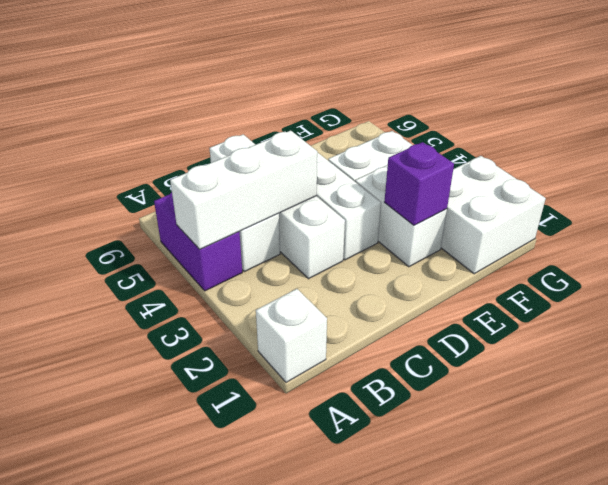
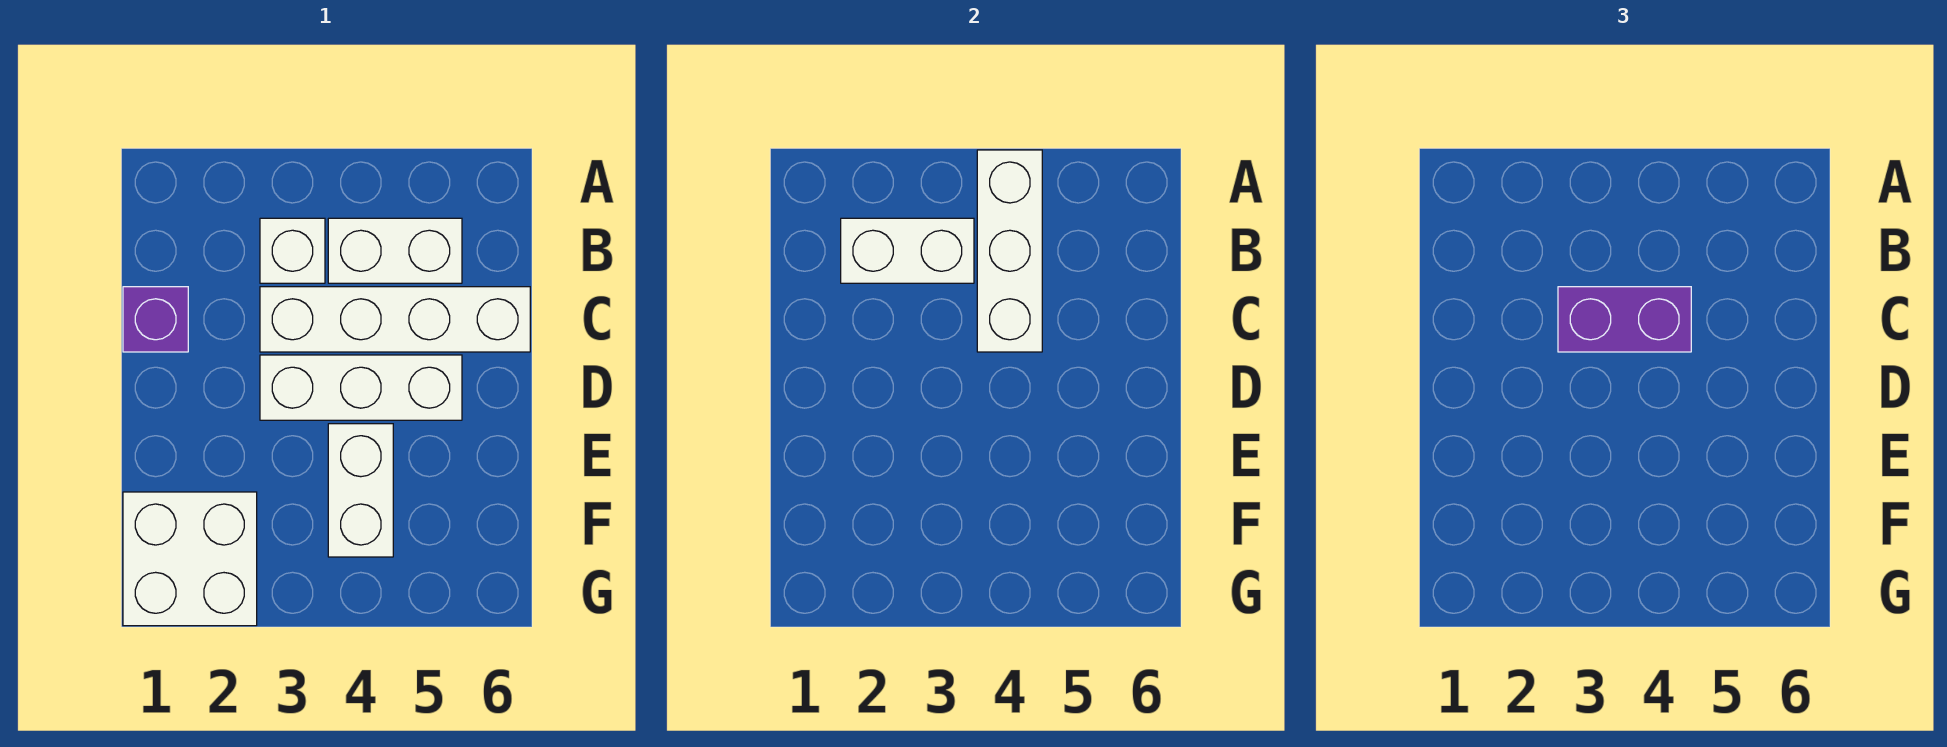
white 1x1 brick [256,289,327,382] -> white 1x1 brick moved to [260,218,325,283]
purple 1x2 brick [154,192,242,291] -> purple 1x2 brick moved to [1558,287,1691,352]
white 1x2 brick [355,165,447,267] -> white 1x2 brick moved to [841,218,974,283]
purple 1x1 brick [384,142,454,225] -> purple 1x1 brick moved to [123,287,188,352]

